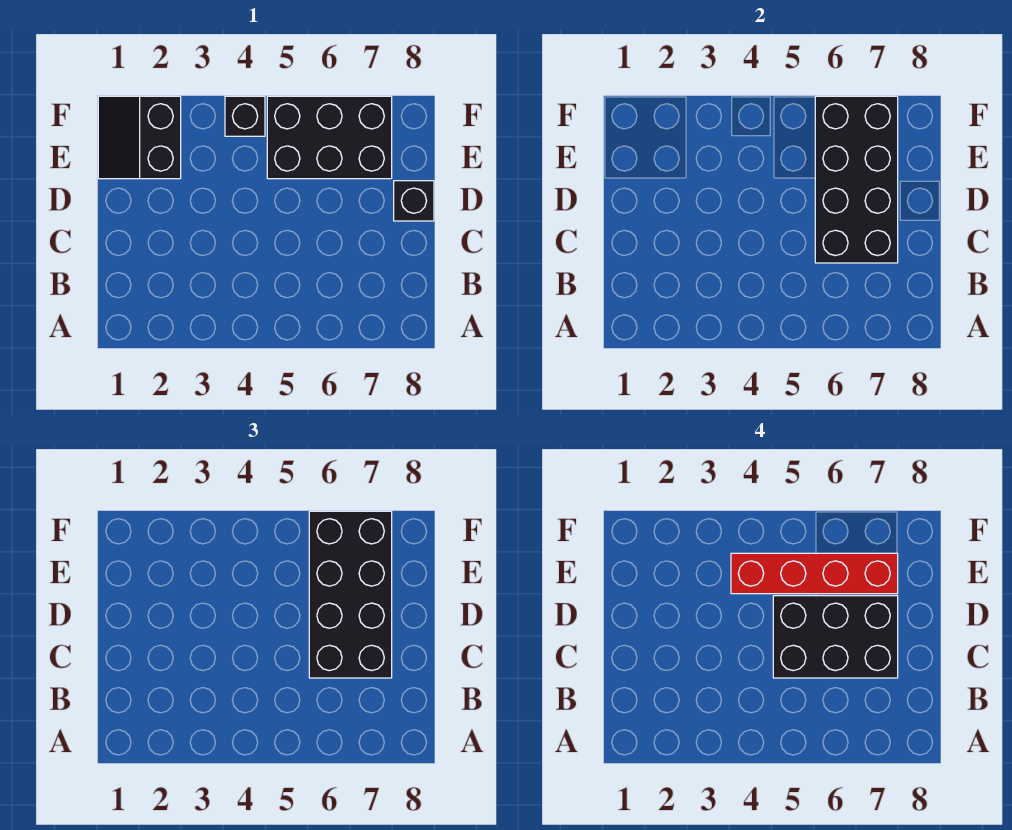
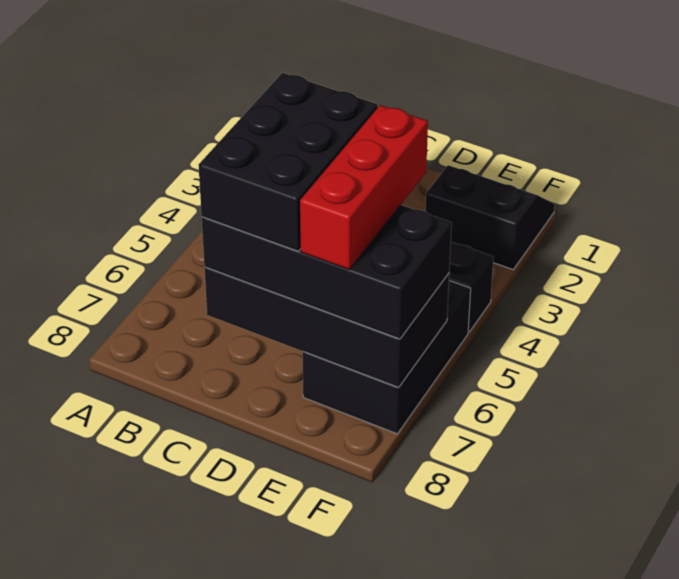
black 1x1 brick [394,181,434,221] -> none
red 1x4 brick [731,553,898,594] -> red 1x3 brick [300,105,428,270]

